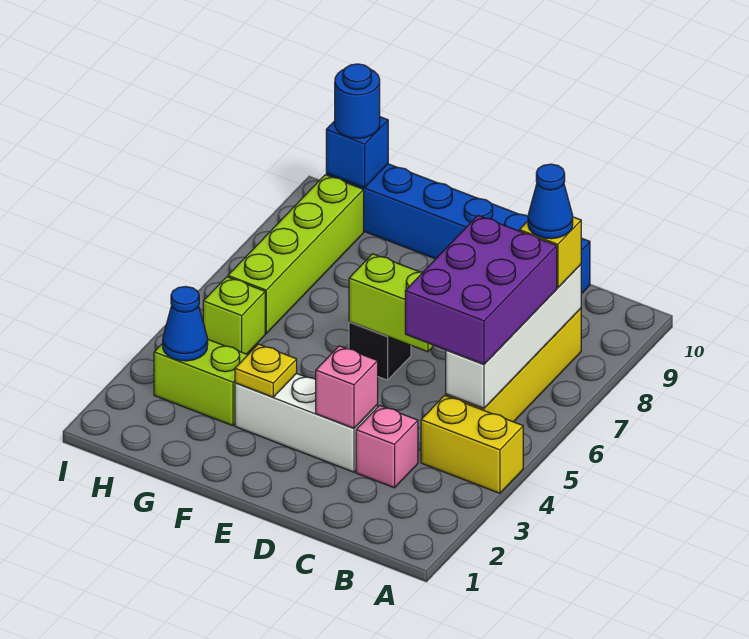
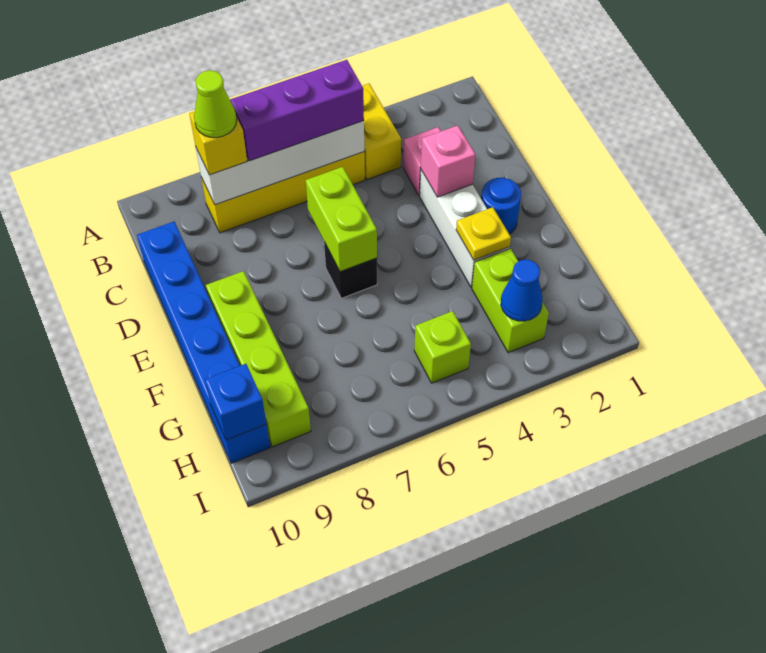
purple 2x3 brick [405,216,557,364] -> purple 1x3 brick [230,60,364,161]
blue 1x1 cone [528,164,573,239] -> lime 1x1 cone [194,70,237,138]
lime 1x4 brick [228,175,364,333] -> lime 1x4 brick turned to [206,271,311,447]
blue 1x1 round brick [335,64,380,138] -> blue 1x1 round brick moved to [481,178,521,234]

